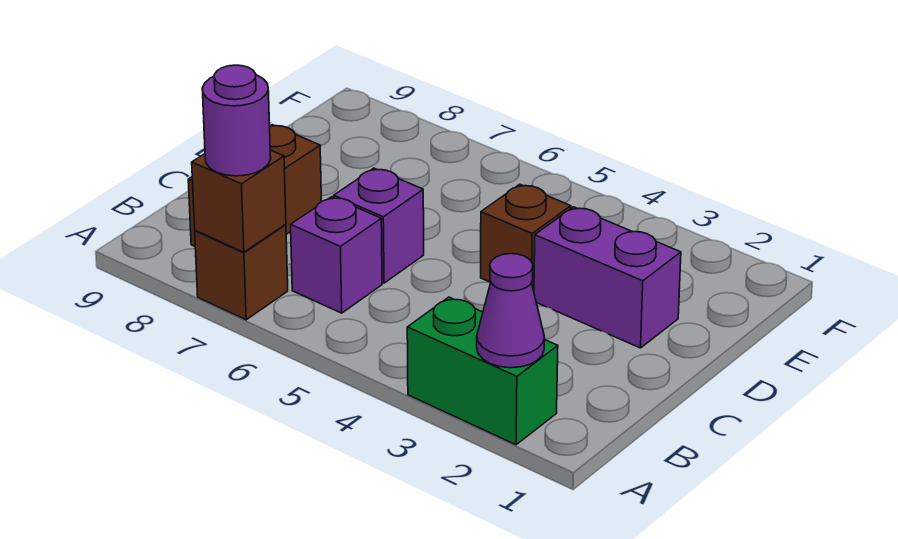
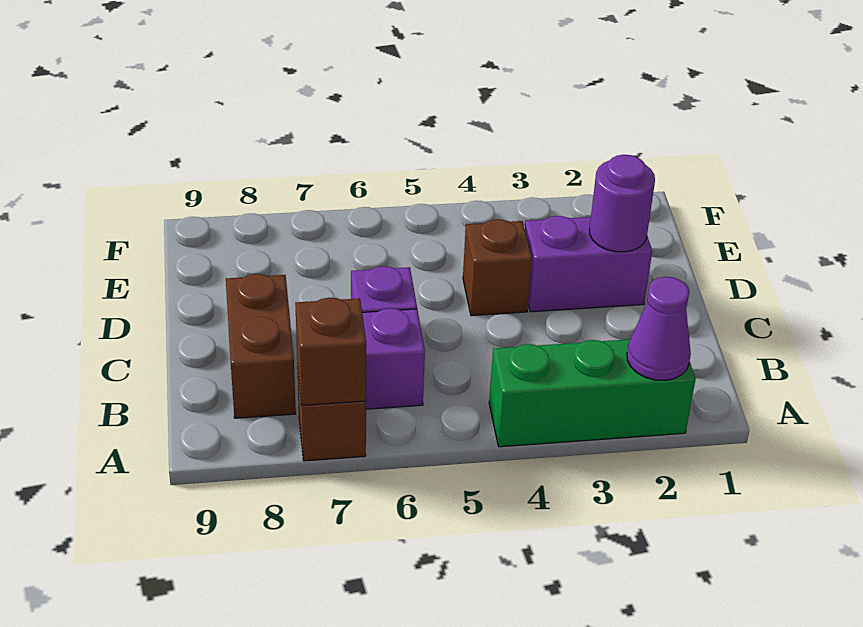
green 1x2 brick [407,297,558,445] -> green 1x3 brick [489,339,696,447]
purple 1x1 round brick [202,65,271,176] -> purple 1x1 round brick moved to [589,155,655,252]

